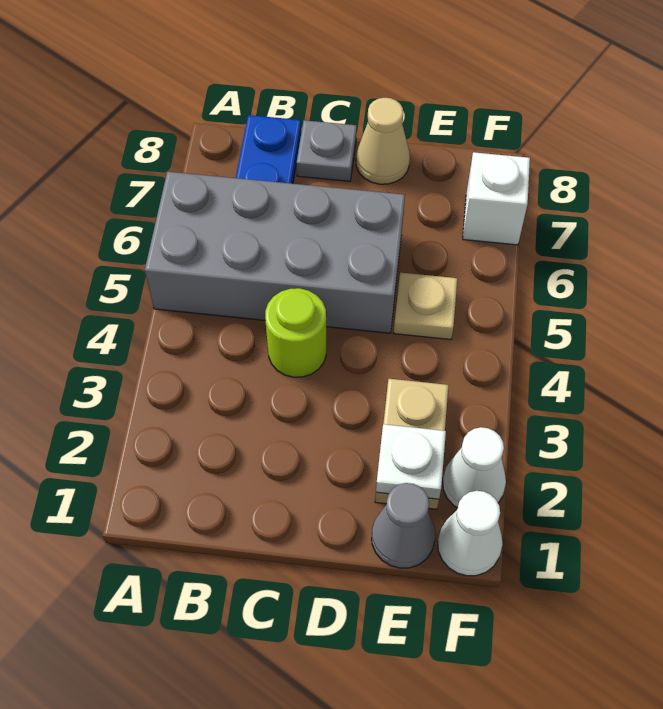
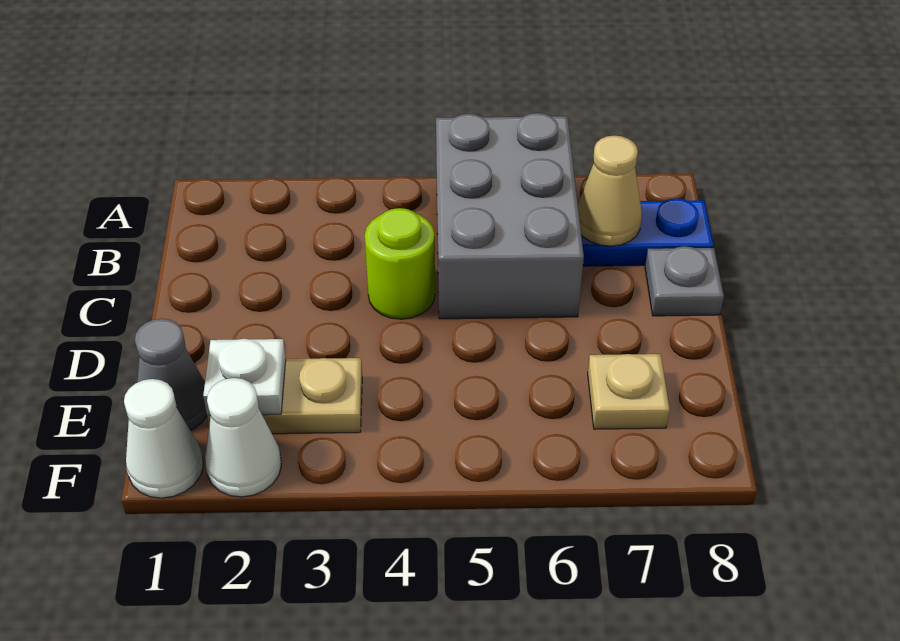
grey 2x4 brick [145,172,405,333] -> grey 2x3 brick [436,113,584,319]
tan 1x1 cone [356,98,410,184] -> tan 1x1 cone moved to [578,136,642,246]
tan 1x1 plate [394,272,457,340] -> tan 1x1 plate moved to [588,354,670,429]
white 1x1 brick [463,152,530,245] -> none

